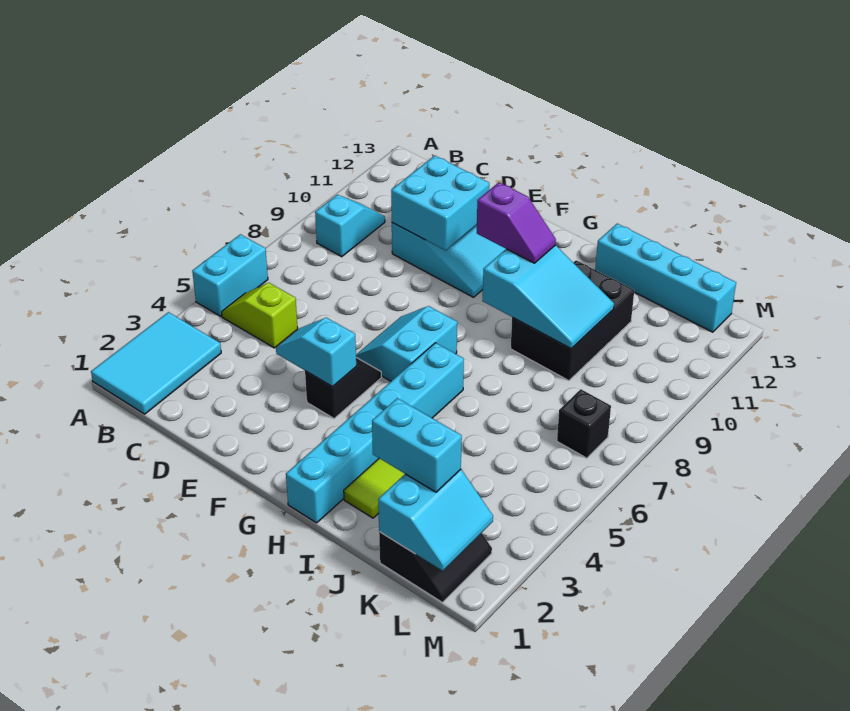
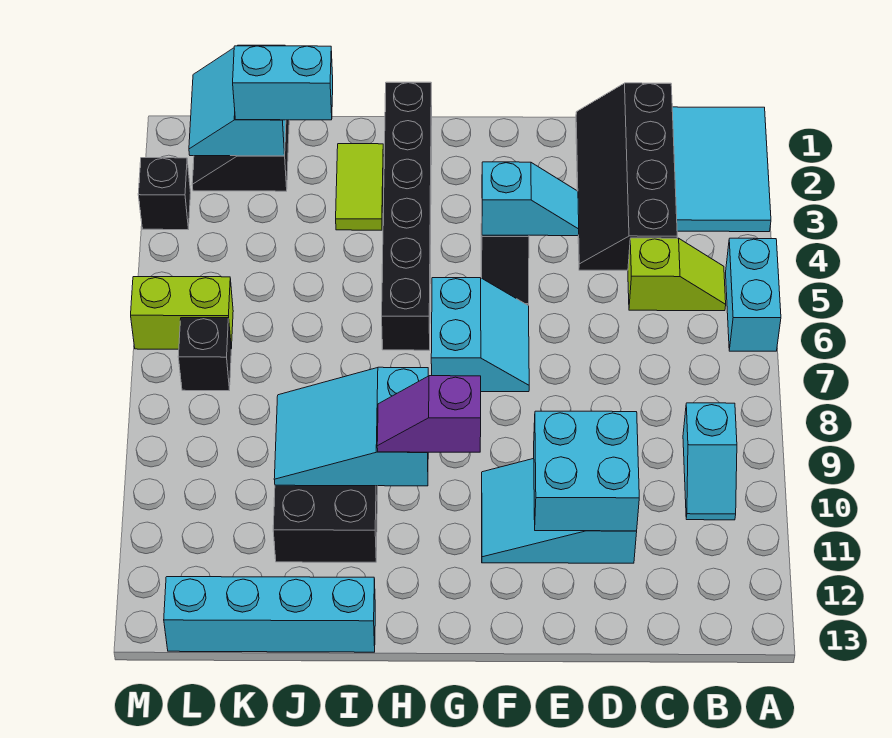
none -> black 2x4 slope [576,83,677,270]
cyan 1x6 brick [286,343,464,523] -> black 1x6 brick [382,82,432,350]
none -> lime 1x2 brick [131,277,233,349]
none -> black 1x1 brick [138,158,191,230]

